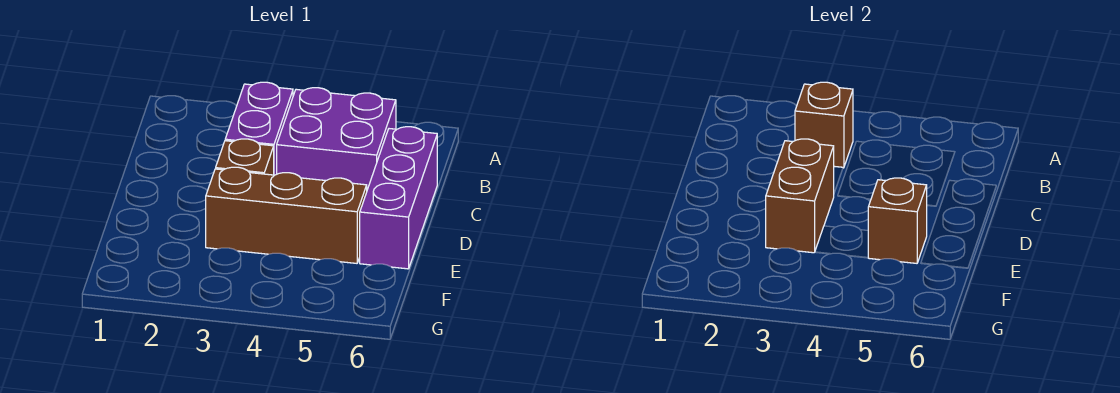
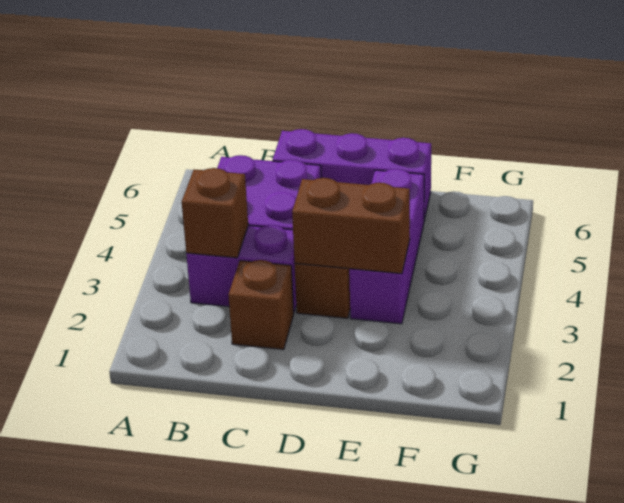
brown 1x3 brick [206,167,367,263] -> purple 1x3 brick [349,169,424,324]
brown 1x1 brick [868,178,927,263] -> brown 1x1 brick moved to [228,260,294,349]

